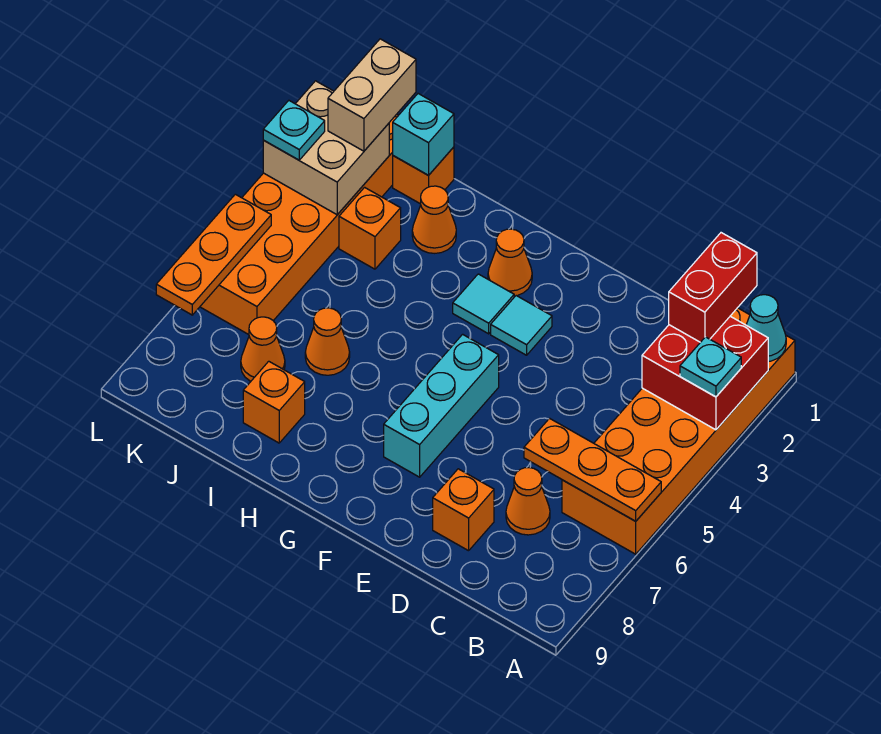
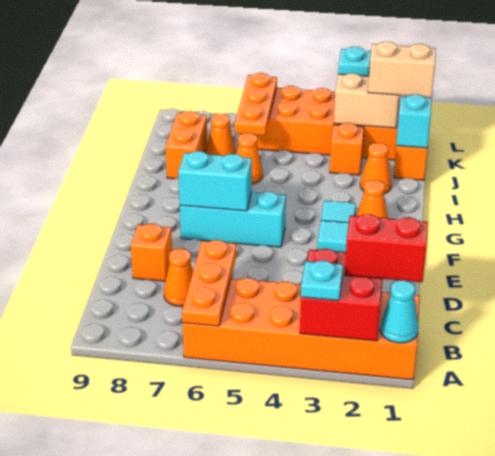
none -> cyan 1x2 brick [178,151,252,211]
orange 1x1 brick [243,361,305,443] -> orange 1x2 brick [166,111,207,179]
orange 1x3 plate [156,194,271,315] -> orange 1x3 plate turned to [235,73,277,136]

